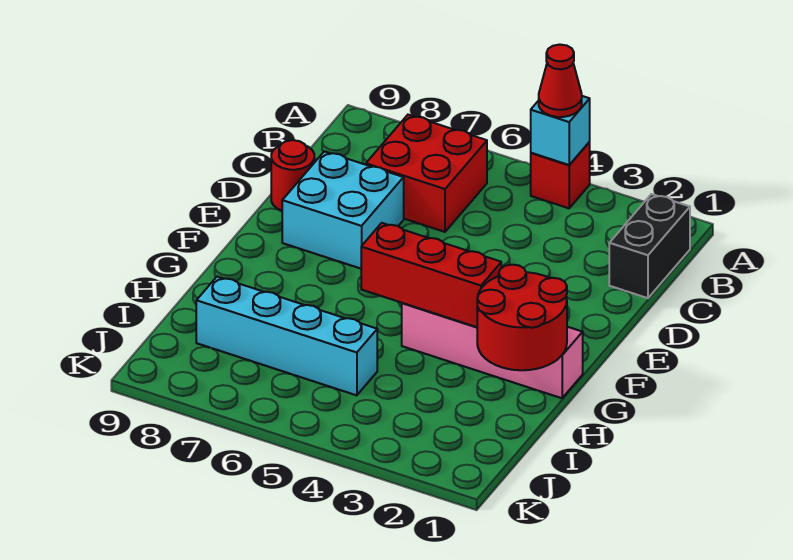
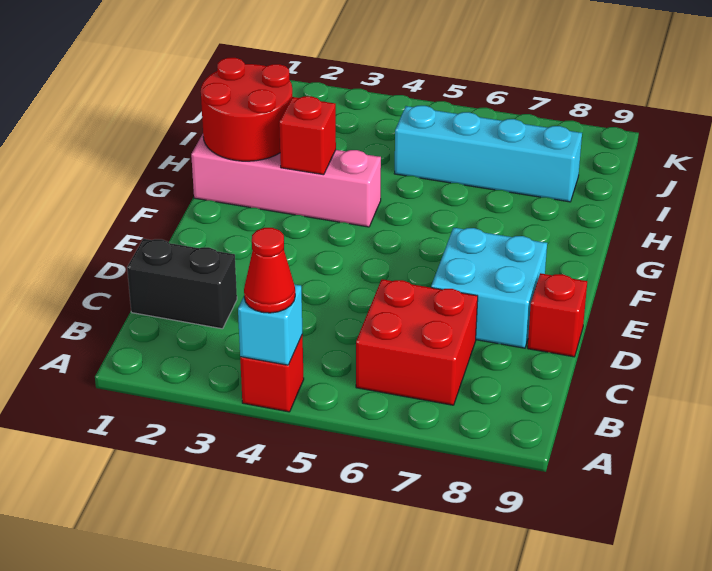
black 1x2 brick [609,194,690,298] -> black 1x2 brick turned to [127,239,237,329]
red 1x1 round brick [271,140,314,211] -> red 1x1 brick [528,273,587,357]
red 1x3 brick [361,223,501,327] -> red 1x1 brick [279,96,336,175]

